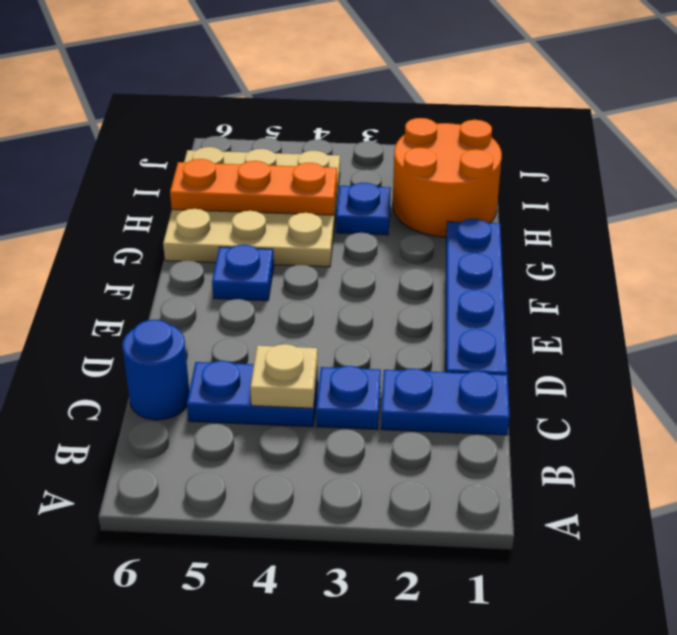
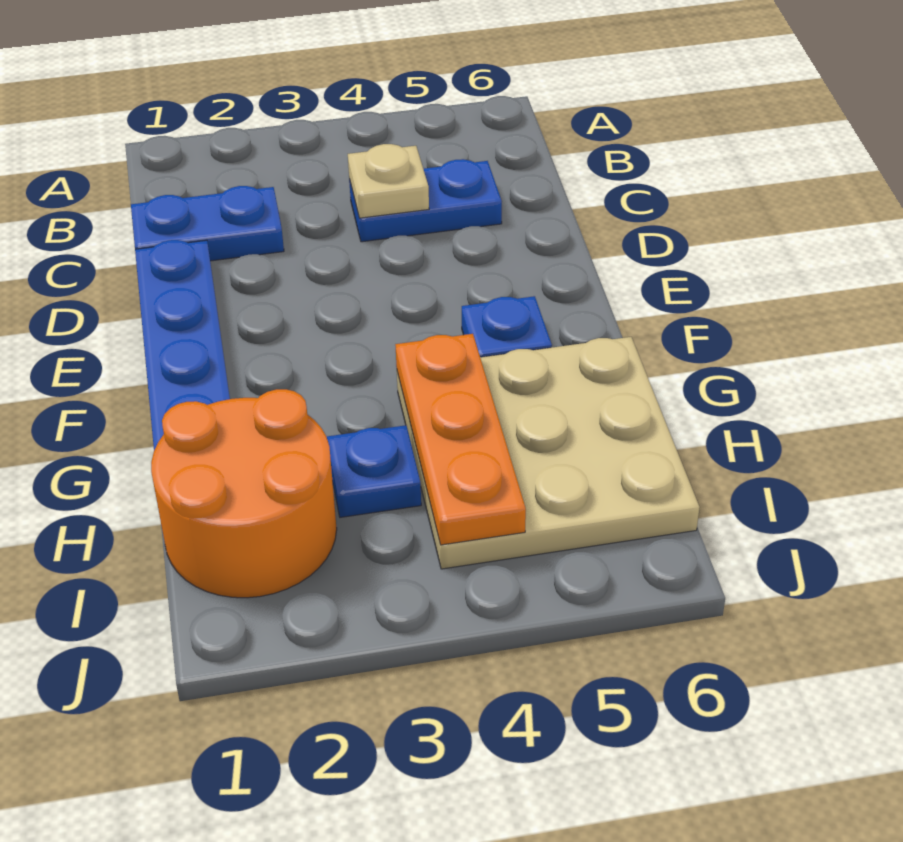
blue 1x1 plate [316,366,381,430] -> none
blue 1x1 round brick [122,320,189,420] -> none
orange 1x3 plate [170,159,337,215] -> orange 1x3 plate turned to [395,334,526,545]

